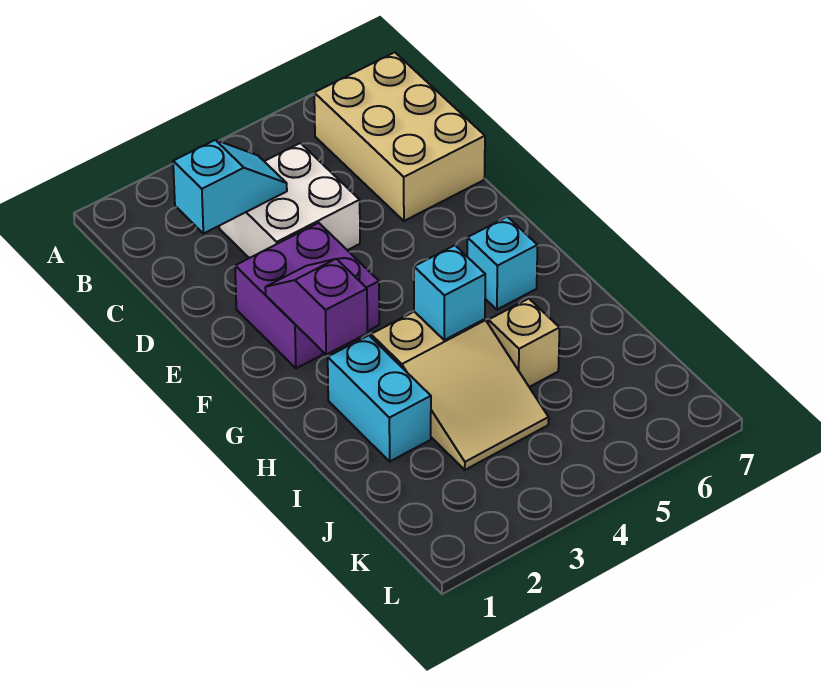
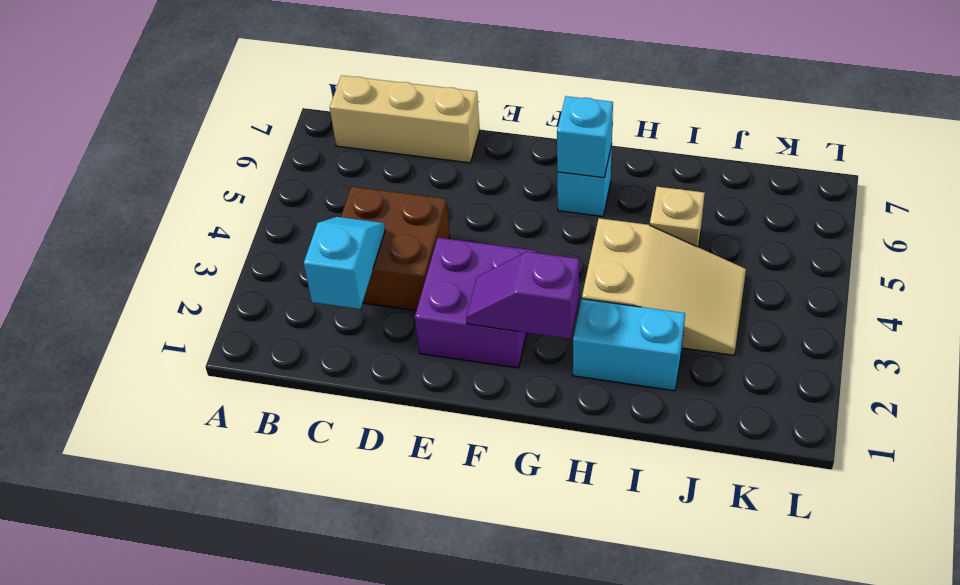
tan 2x3 brick [314,52,485,221] -> tan 1x3 brick [330,75,480,163]
white 2x2 brick [219,143,360,258] -> brown 2x2 brick [341,186,450,311]
cyan 1x1 brick [414,245,485,340] -> cyan 1x1 brick moved to [557,96,613,178]

